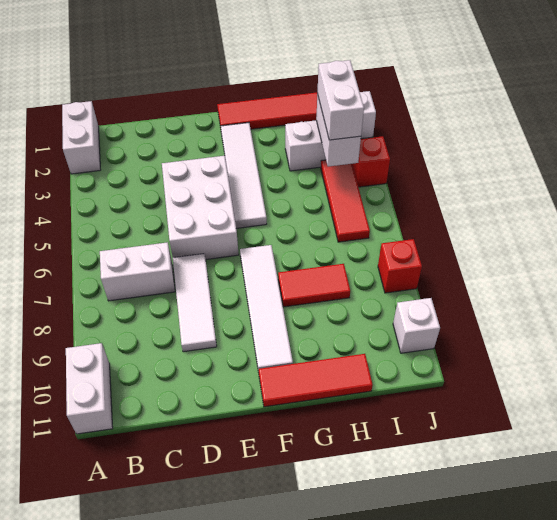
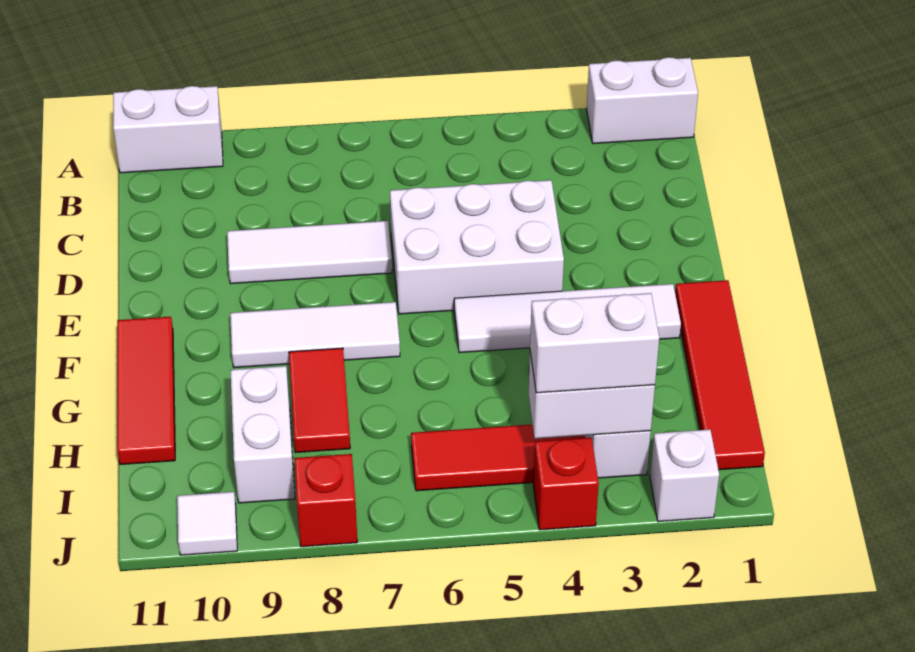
white 1x2 brick [100,242,175,301] -> white 1x2 brick moved to [231,366,295,503]
white 1x4 tile [240,245,293,371] -> white 1x3 tile [230,302,400,368]
white 1x1 brick [393,298,440,353] -> white 1x1 tile [177,492,237,555]

